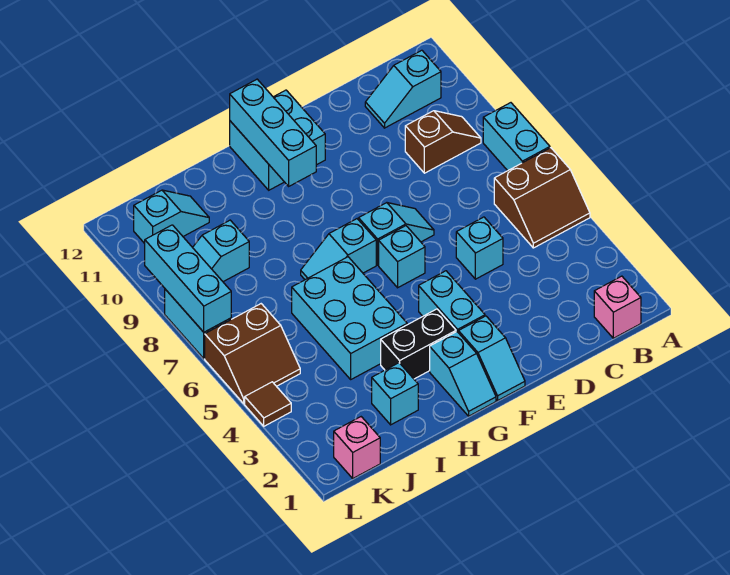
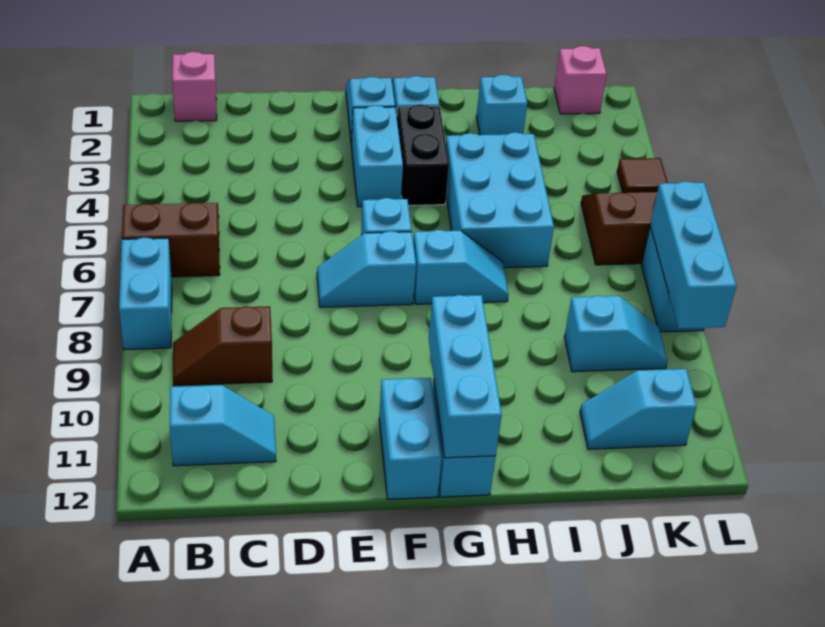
cyan 1x1 brick [456,217,503,279] -> none
black 1x2 brick [381,309,456,379] -> black 1x2 brick turned to [397,105,449,206]

